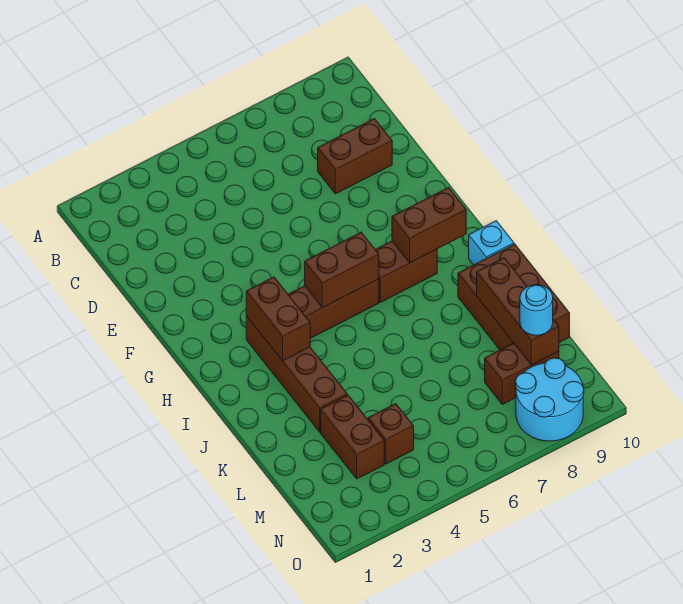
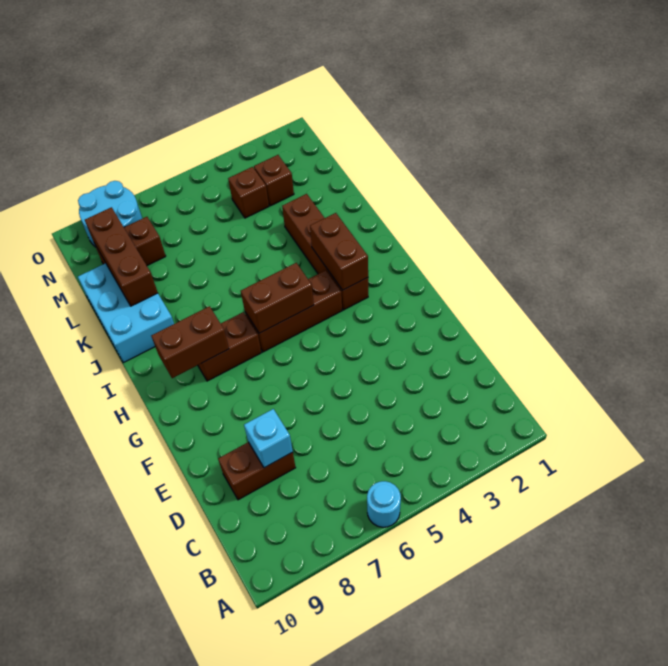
cyan 1x1 brick [469,221,514,265] -> cyan 1x1 brick moved to [244,409,293,468]
brown 2x3 brick [458,244,570,350] -> cyan 2x3 brick [78,263,174,363]
brown 1x2 brick [321,395,384,479] -> brown 1x1 brick [254,155,294,206]
cyan 1x1 round brick [520,285,553,335] -> cyan 1x1 round brick moved to [367,481,401,527]

